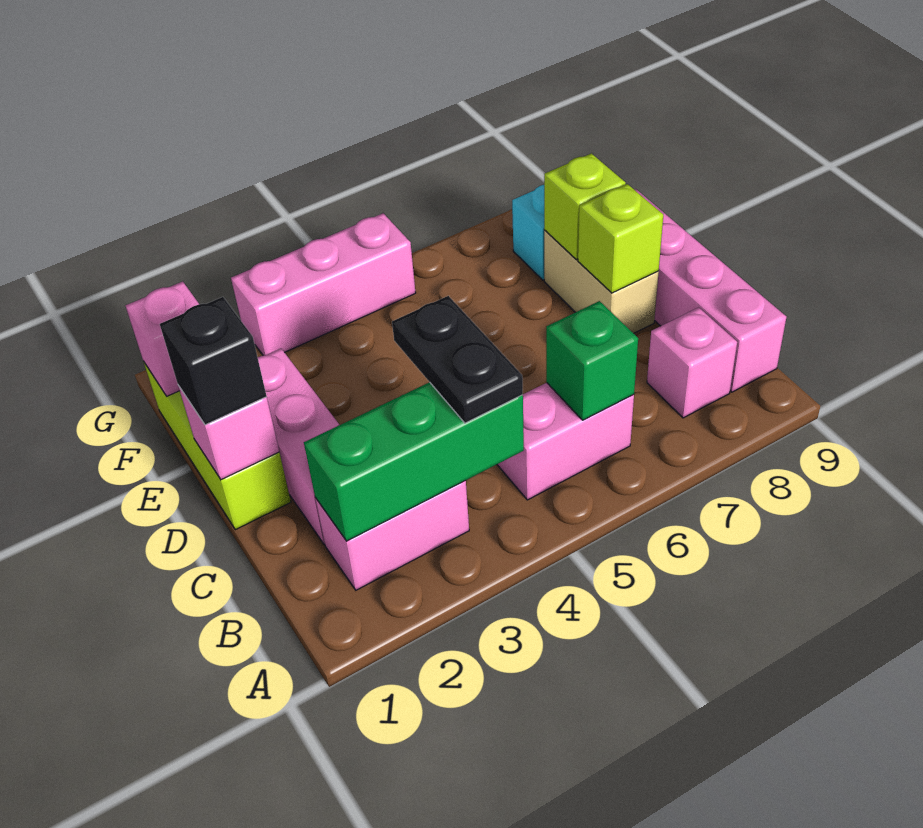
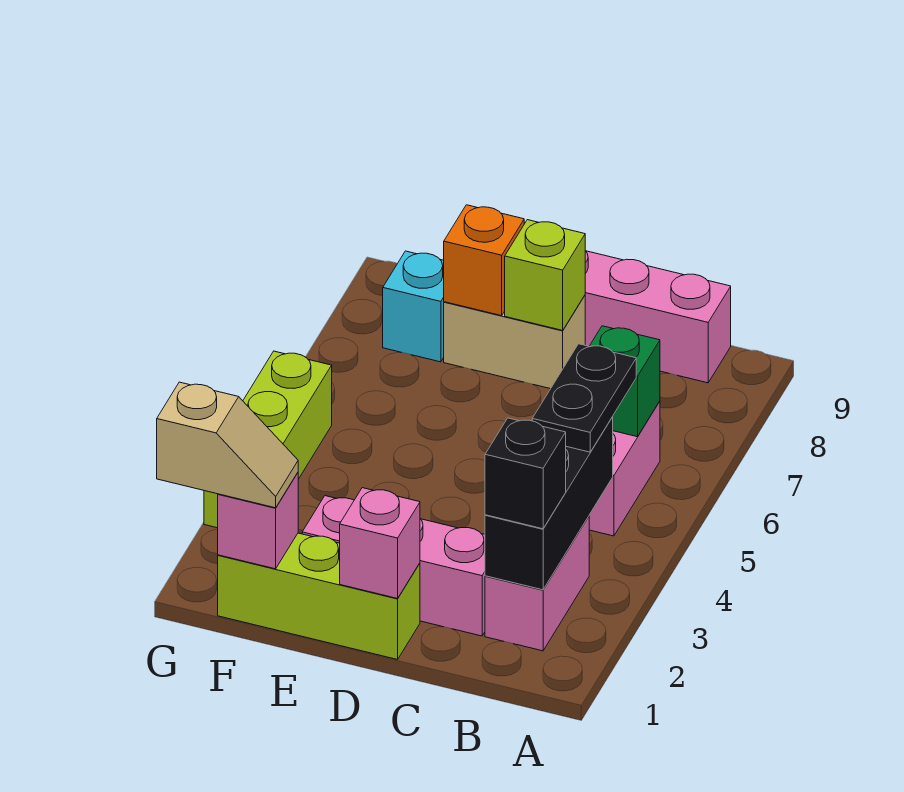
green 1x3 brick [304,382,524,541] -> black 1x3 brick [485,417,613,590]
black 1x2 plate [392,296,523,423] -> black 1x2 plate turned to [532,344,636,452]
pink 1x1 brick [647,307,737,418] -> none
black 1x1 brick [160,297,267,425] -> black 1x1 brick moved to [485,418,566,529]
lime 1x1 brick [544,153,626,260] -> orange 1x1 brick [444,205,524,316]
none -> tan 1x2 slope [157,382,298,508]
pink 1x3 brick [231,213,416,355] -> lime 1x3 brick [204,351,332,528]

